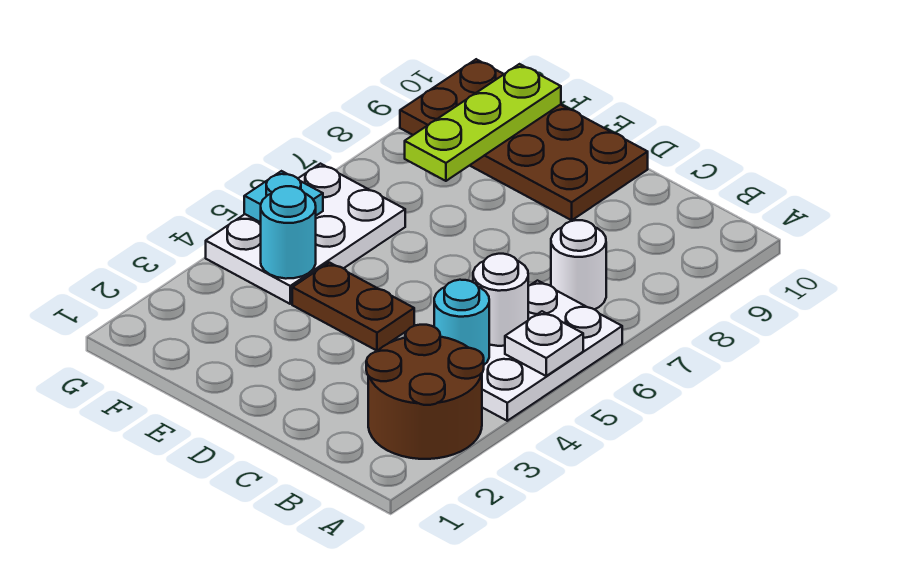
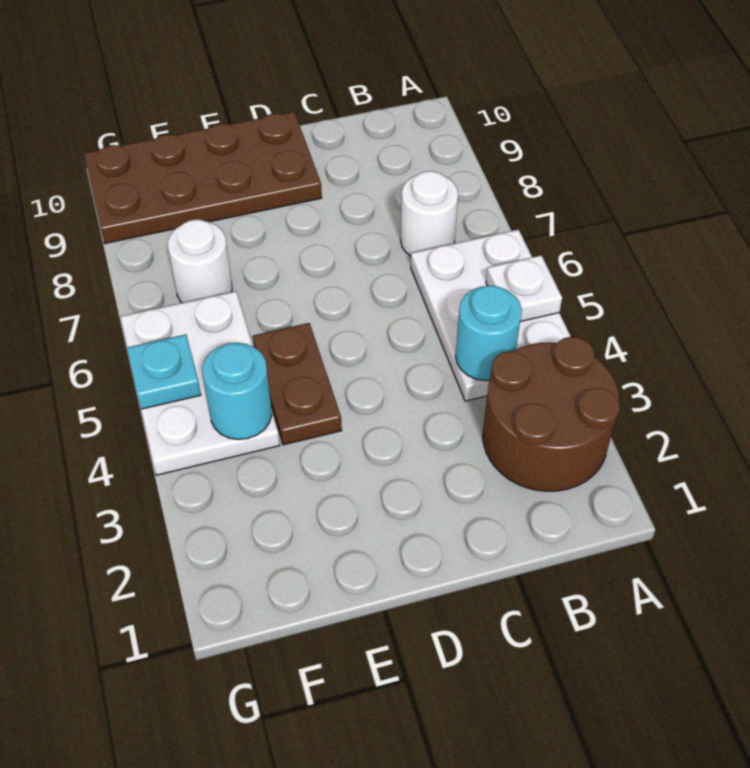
white 1x1 round brick [473,254,528,346] -> white 1x1 round brick moved to [168,220,232,303]
brown 1x2 plate [292,263,414,351] -> brown 1x2 plate turned to [253,323,342,445]
lime 1x3 plate [405,64,561,181] -> none

